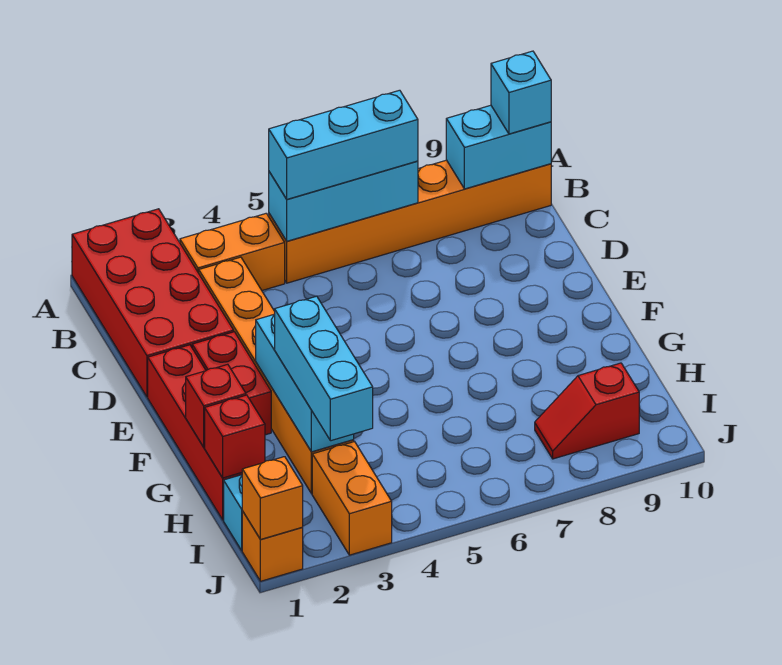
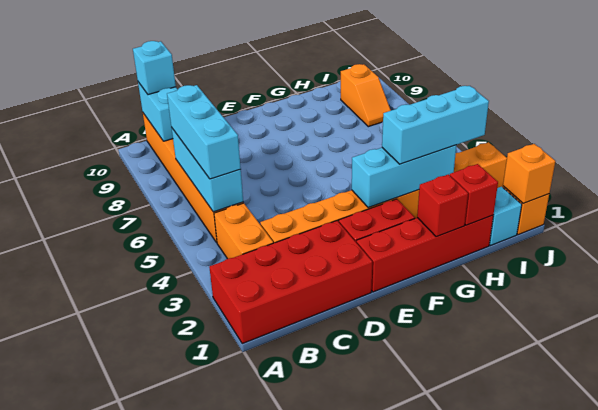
red 1x2 slope [535,363,639,459] -> orange 1x2 slope [341,64,391,127]

